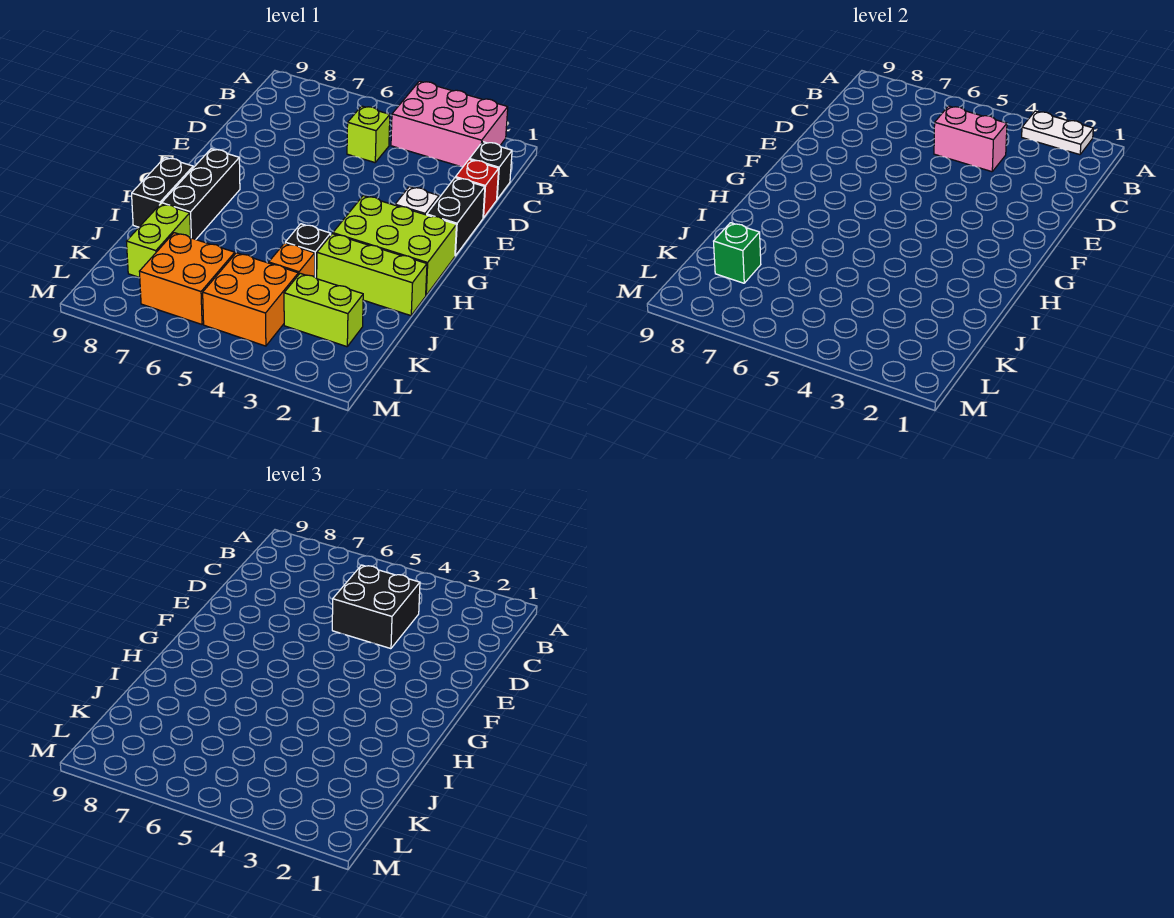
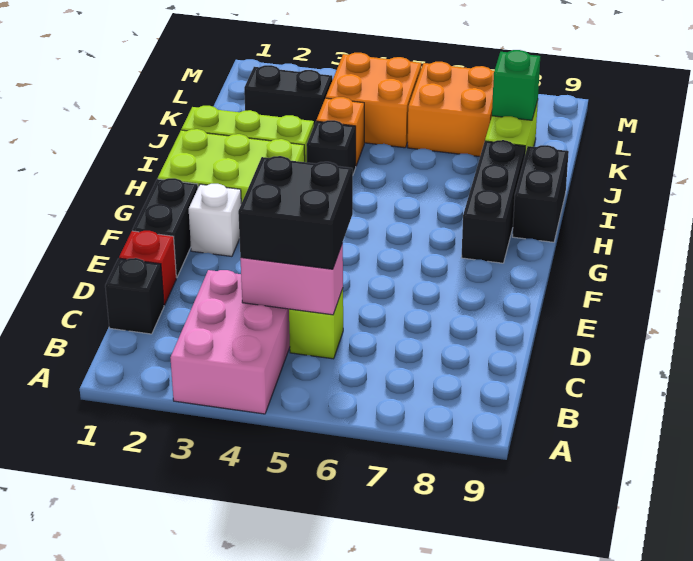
pink 2x3 brick [391,81,508,167] -> pink 2x3 brick turned to [170,270,290,414]
white 1x2 plate [1022,111,1093,155] -> none
lime 1x2 brick [284,273,363,347] -> black 1x2 brick [244,65,332,125]

